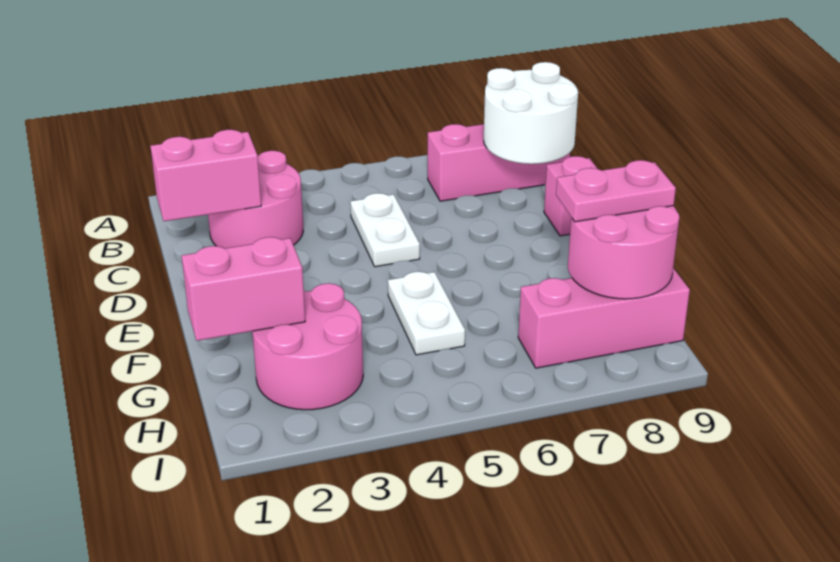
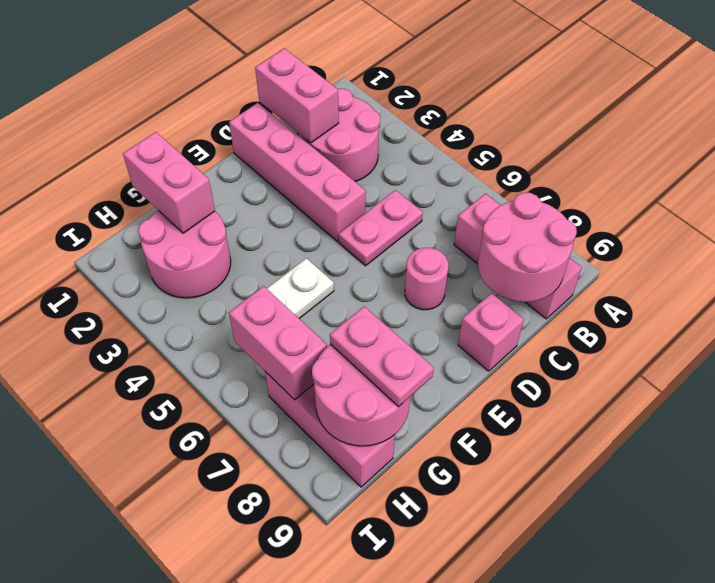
white 2x2 round brick [484,62,578,164] -> pink 2x2 round brick [478,193,577,302]
white 1x2 plate [350,193,420,267] -> pink 1x2 plate [338,190,423,266]
none -> pink 1x4 brick [229,103,366,241]
none -> pink 1x1 round brick [405,248,448,310]
none -> pink 1x2 brick [229,286,327,400]

